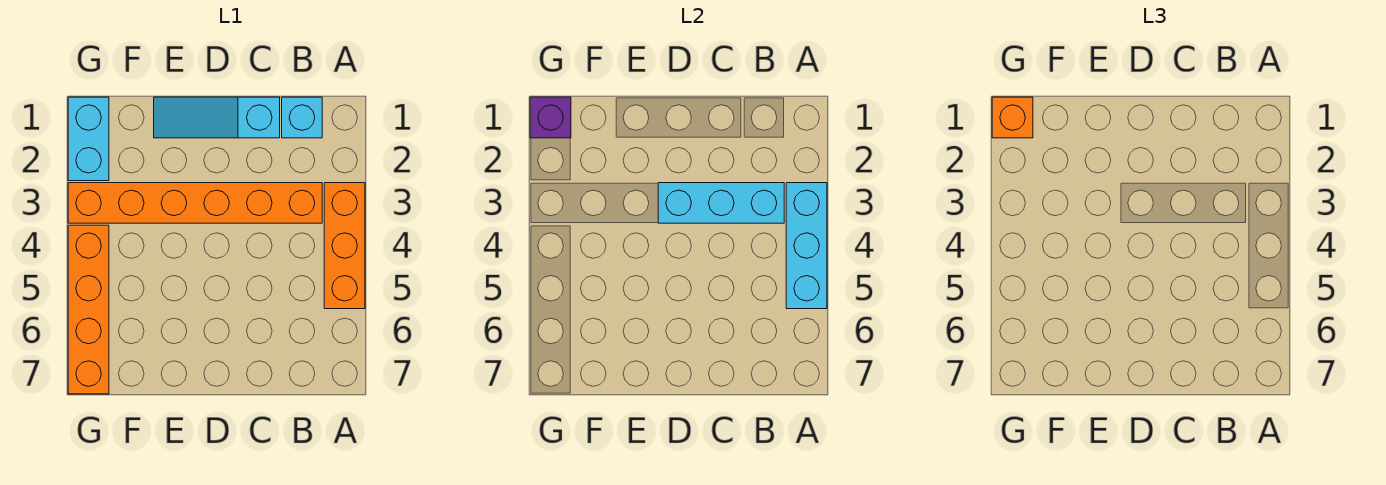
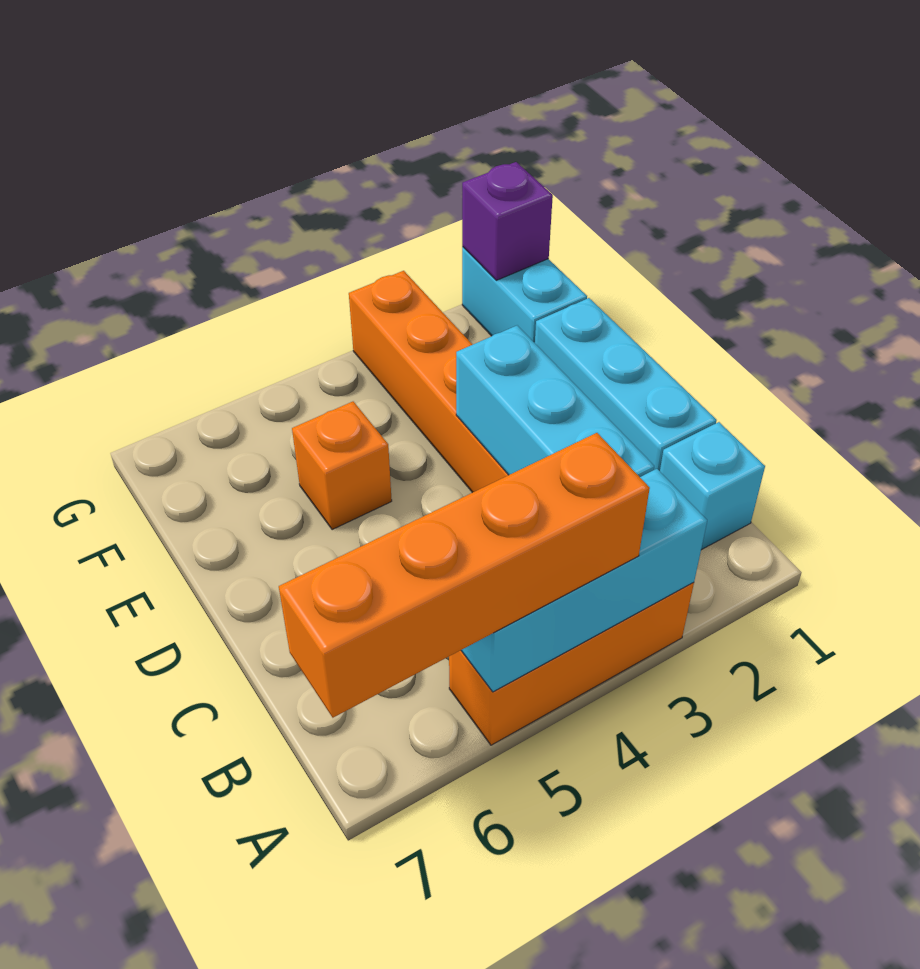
cyan 1x3 slope [154,97,280,138] -> cyan 1x3 brick [535,298,717,471]
cyan 1x2 brick [68,97,109,181] -> cyan 1x2 brick turned to [462,247,587,343]
orange 1x1 brick [992,97,1033,138] -> orange 1x1 brick moved to [292,402,392,530]
orange 1x4 brick [68,225,109,394] -> orange 1x4 brick moved to [279,433,650,718]

